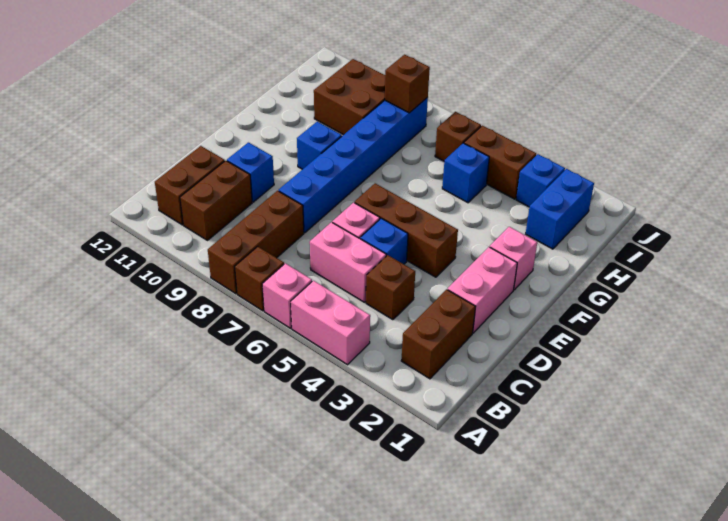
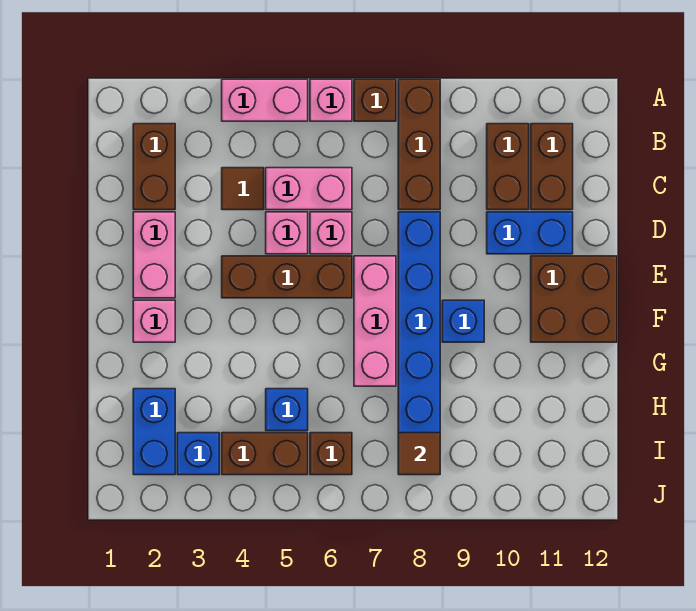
brown 1x1 brick [366,255,415,320] -> brown 1x1 tile [222,168,264,210]
blue 1x1 brick [360,218,408,264] -> pink 1x1 brick [266,212,308,254]
blue 1x1 brick [227,143,274,202] -> blue 1x2 brick [487,212,573,254]
none -> pink 1x3 brick [354,256,396,386]
brown 2x2 brick [314,59,385,135] -> brown 2x2 brick moved to [531,256,617,342]
brown 1x1 brick [385,55,430,113] -> brown 1x1 tile [398,433,440,475]

